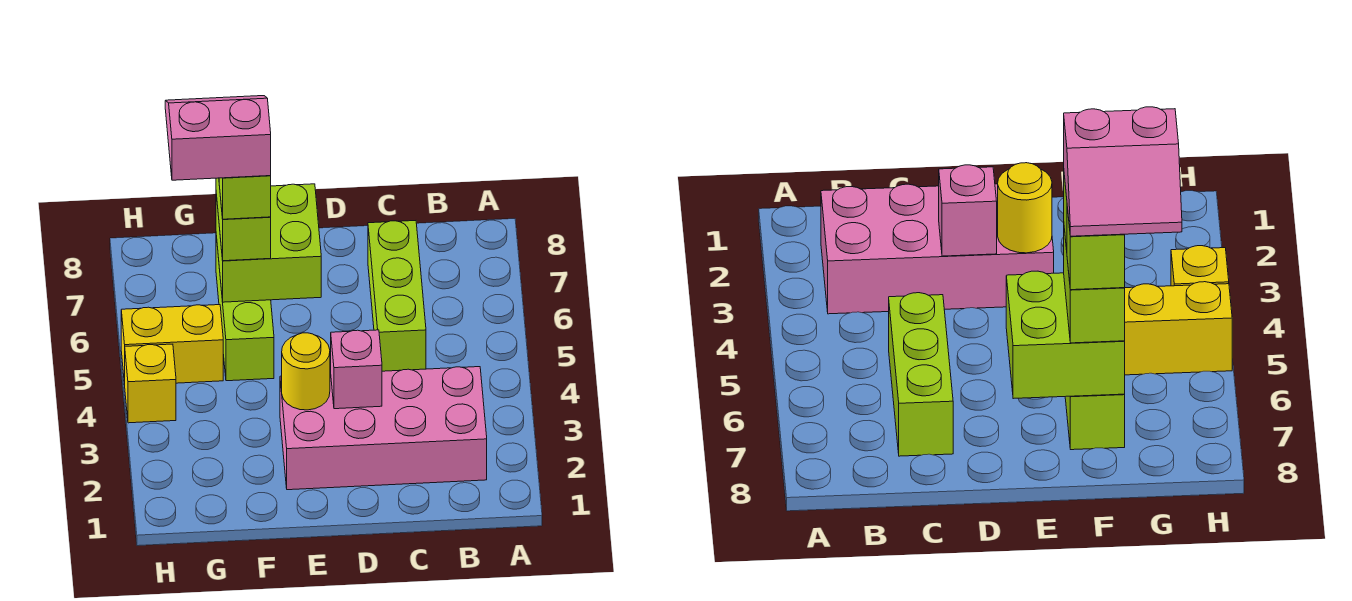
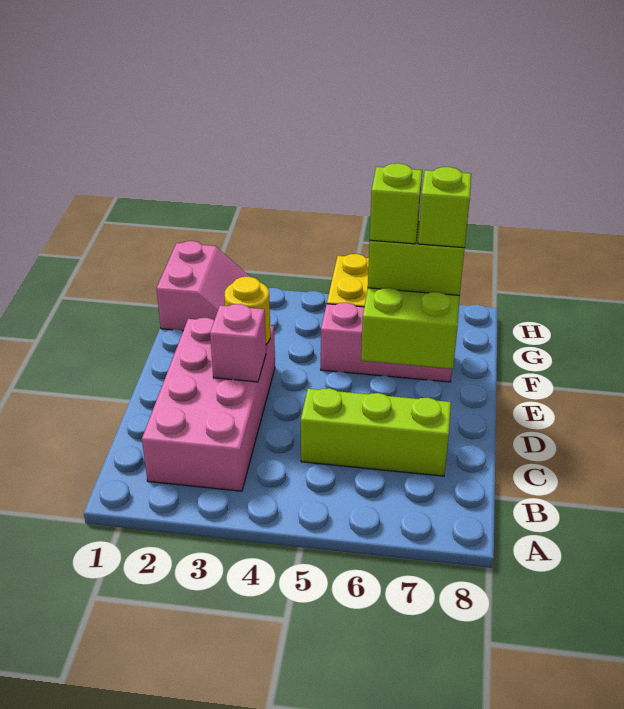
lime 1x3 brick [216,236,274,381] -> pink 1x3 brick [321,303,452,382]
pink 2x2 slope [165,96,271,180] -> pink 2x2 slope moved to [156,241,250,331]
yellow 1x1 brick [125,344,176,423] -> none

